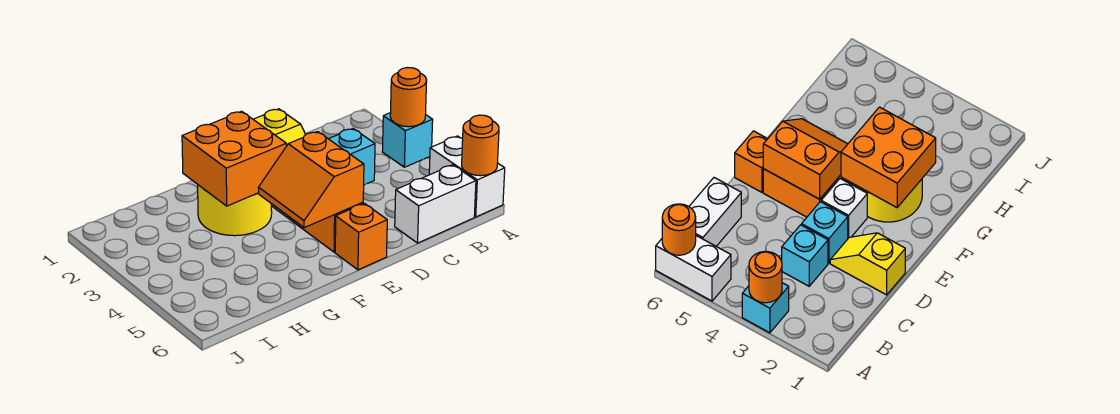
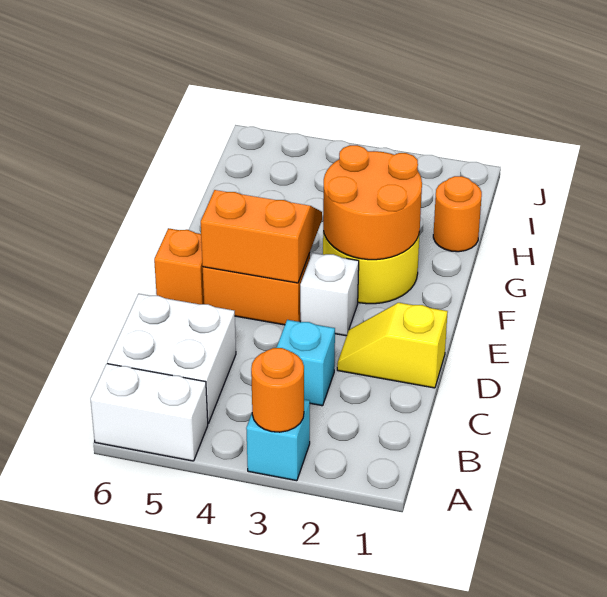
orange 1x1 round brick [462,115,499,176] -> orange 1x1 round brick moved to [433,176,482,252]
white 1x2 brick [395,165,476,243] -> white 2x2 brick [107,294,236,423]
cyan 1x1 brick [802,202,848,263] -> none
orange 2x2 brick [182,111,286,206] -> orange 2x2 round brick [323,145,422,260]

